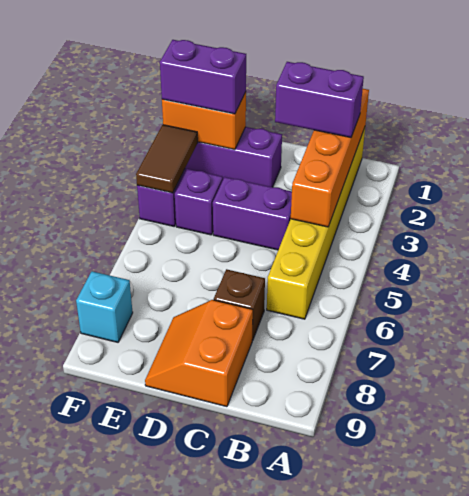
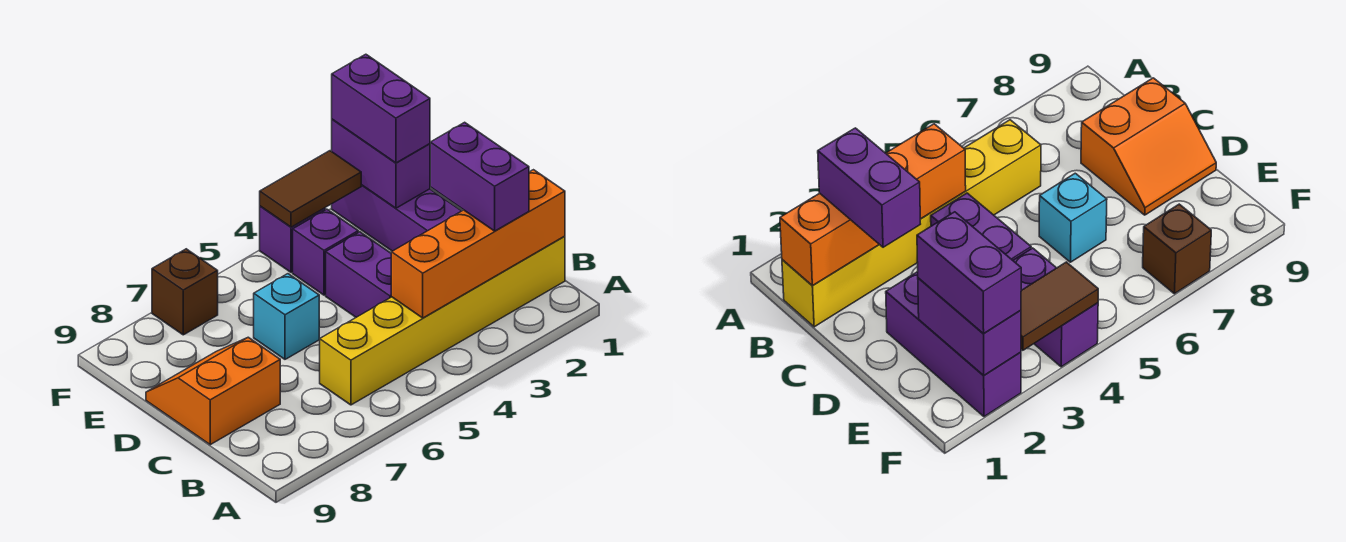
brown 1x1 brick [214,269,265,340] -> brown 1x1 brick moved to [152,249,218,335]
orange 1x2 brick [162,92,246,150] -> purple 1x2 brick [332,119,430,208]
cyan 1x1 brick [76,271,133,342] -> cyan 1x1 brick moved to [254,274,319,359]

